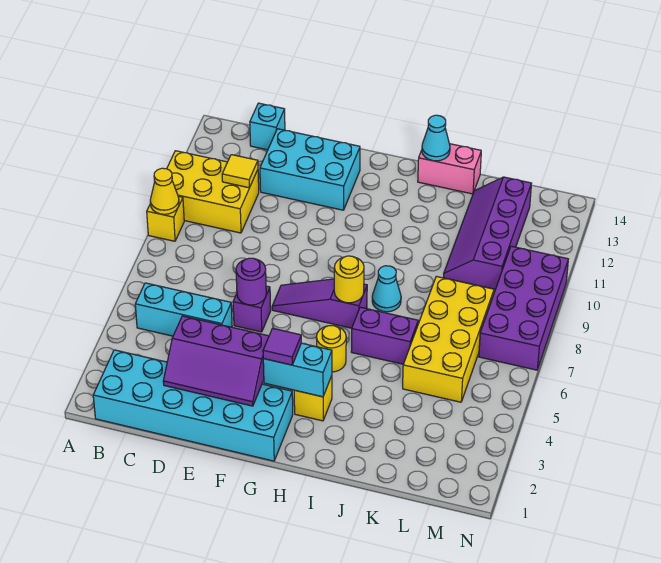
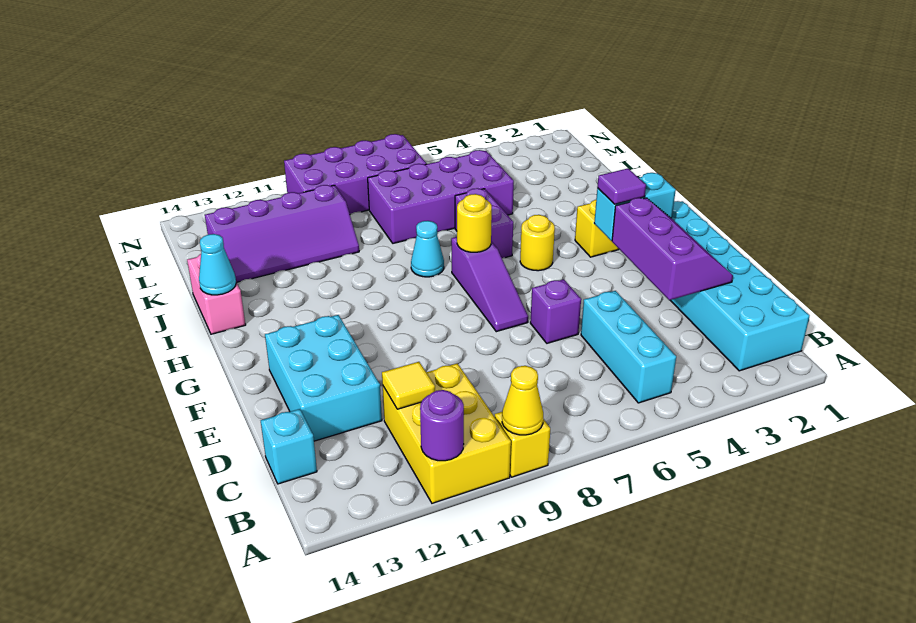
purple 1x1 round brick [236,258,266,305] -> purple 1x1 round brick moved to [420,390,464,461]
cyan 1x2 brick [263,343,332,397] -> cyan 1x2 brick turned to [594,173,676,241]
yellow 2x4 brick [403,276,494,402] -> purple 2x4 brick [368,150,514,243]

